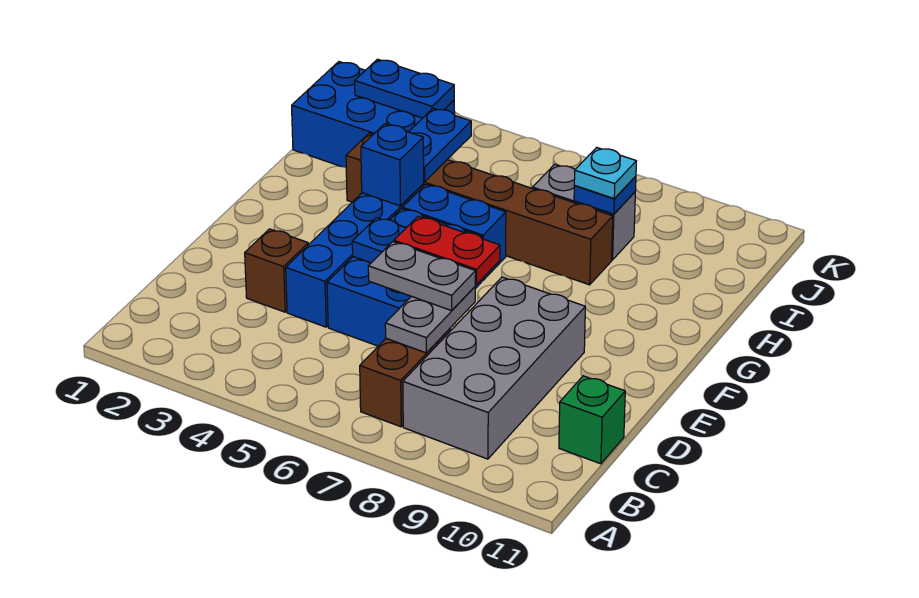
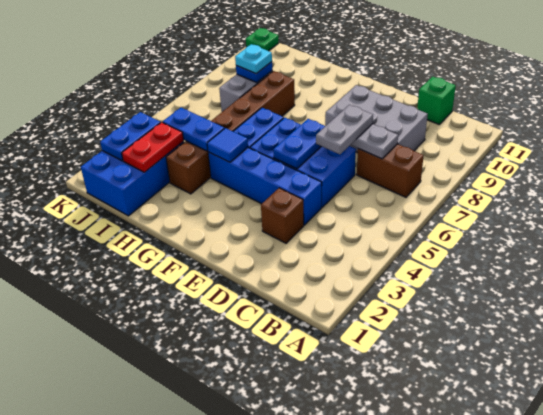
grey 2x4 brick [403,277,585,459] -> grey 2x3 brick [325,85,428,153]
red 1x2 plate [394,217,500,284] -> red 1x2 plate moved to [122,122,184,172]
blue 1x1 brick [361,124,424,206] -> blue 1x1 tile [207,128,248,162]
none -> green 1x1 plate [246,28,279,51]

